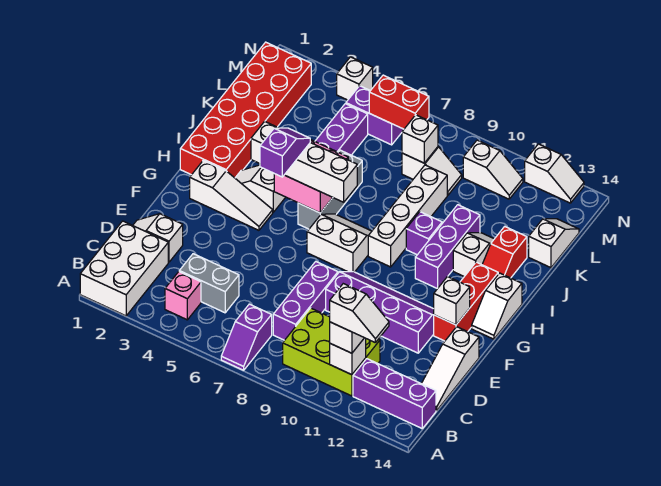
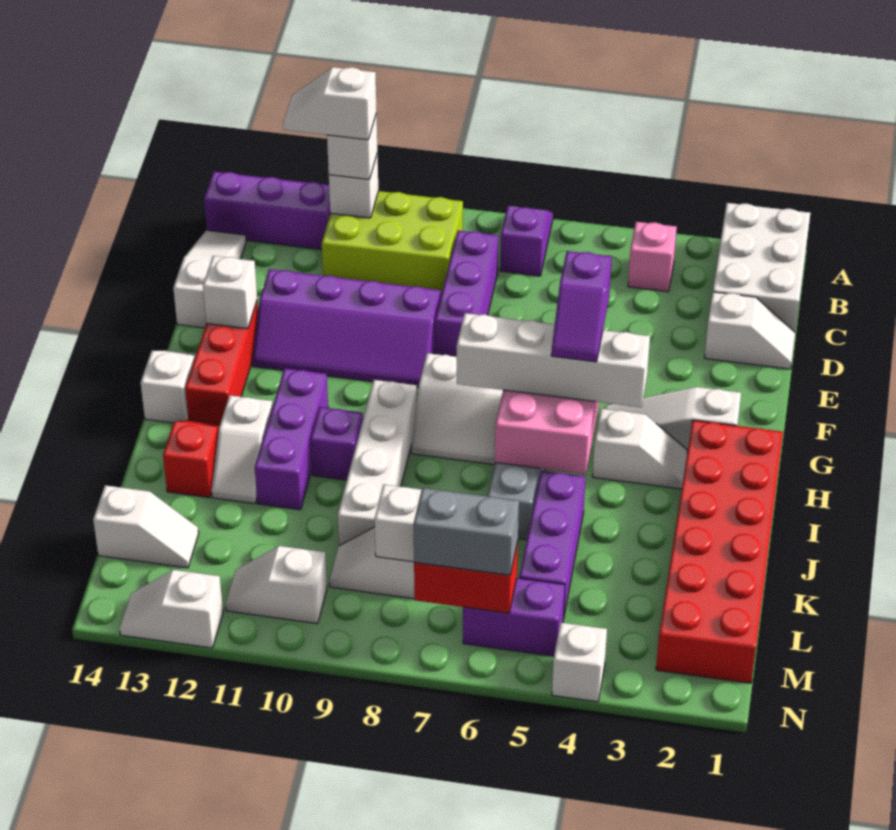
grey 1x2 brick [179,254,239,313] -> grey 1x2 brick moved to [413,488,519,575]
white 1x2 slope [529,219,579,268] -> white 1x2 slope turned to [93,485,199,568]

